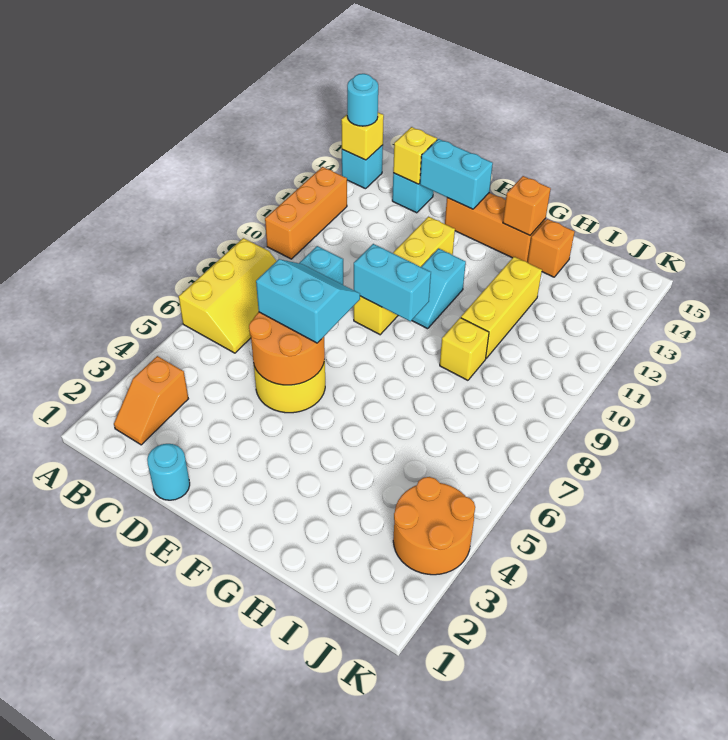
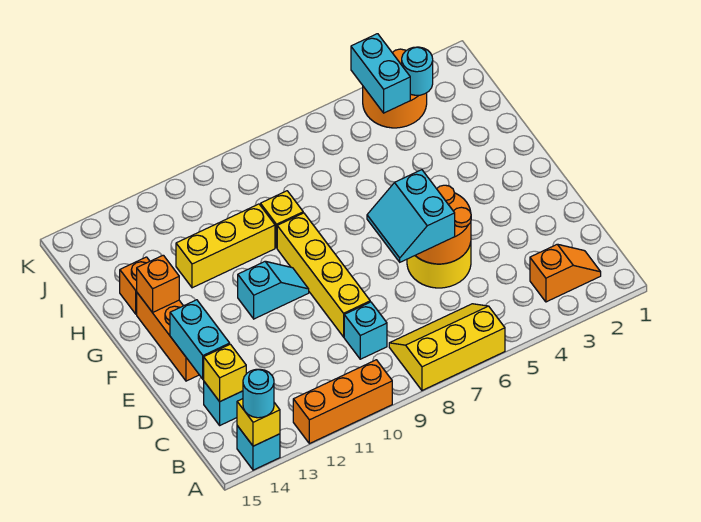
cyan 1x1 round brick [147,444,190,500] -> cyan 1x1 round brick moved to [402,47,433,95]
yellow 1x4 brick [354,217,455,335] -> yellow 1x4 brick turned to [277,213,370,337]
cyan 1x2 brick [354,244,431,321] -> cyan 1x2 brick moved to [351,34,410,113]

